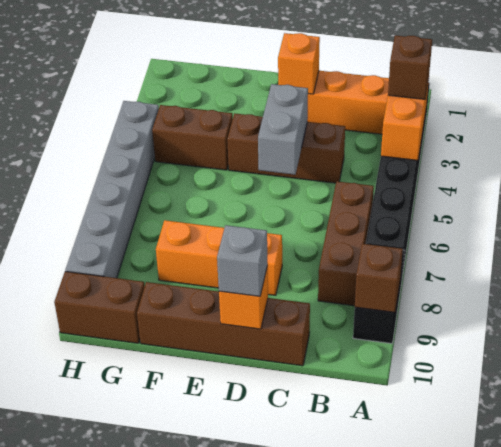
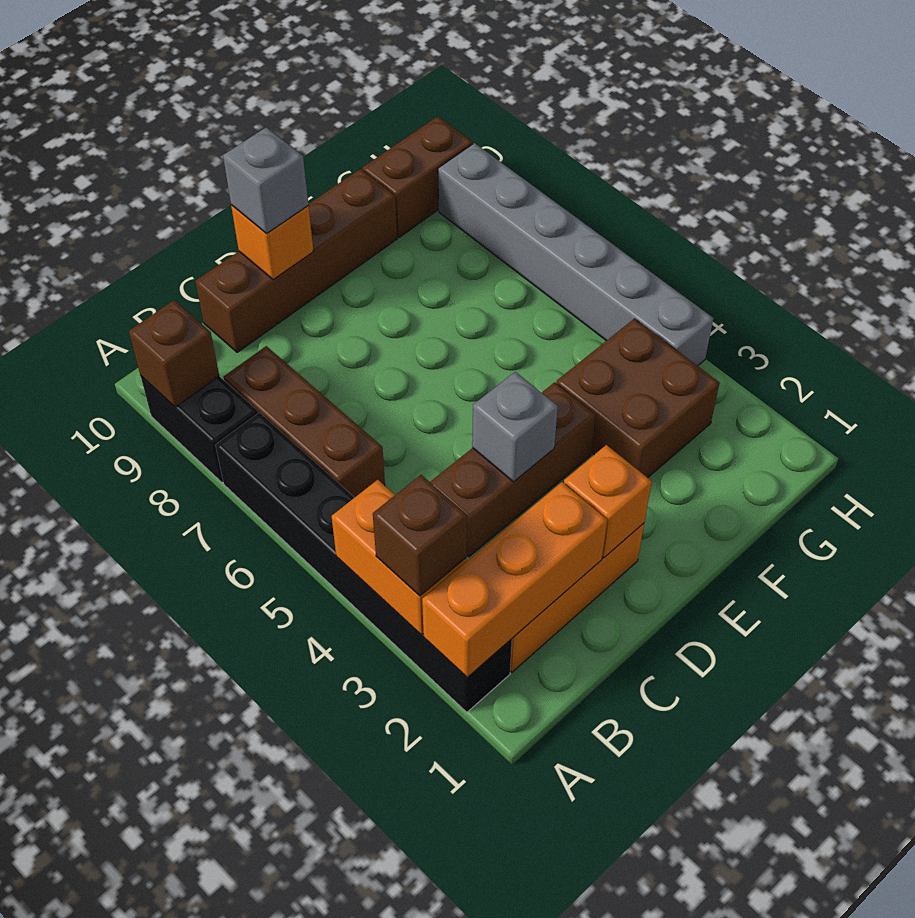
grey 1x2 brick [258,84,308,175] -> grey 1x1 brick [472,372,558,482]
orange 1x3 brick [156,220,282,295] -> orange 1x3 brick moved to [422,482,607,677]
brown 1x2 brick [152,105,233,170] -> brown 2x2 brick [556,319,720,478]

